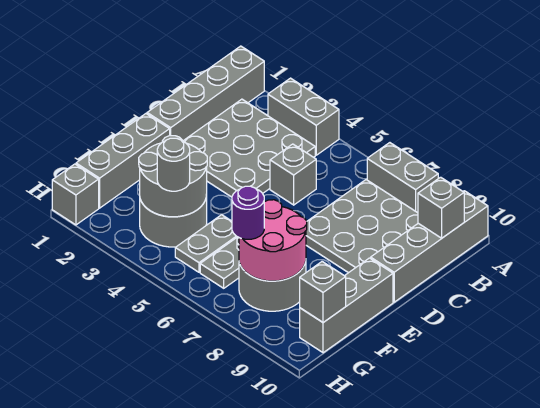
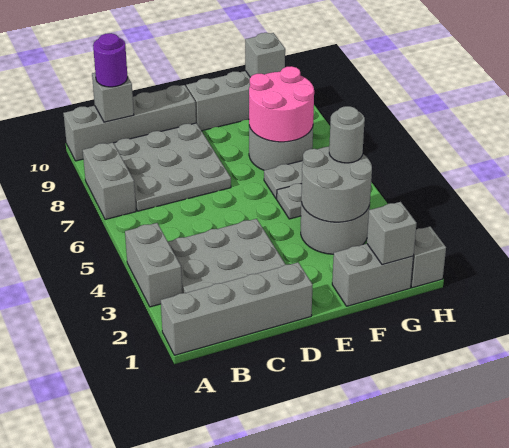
grey 1x1 brick [270,144,316,205] -> grey 1x1 brick moved to [367,202,417,265]
grey 1x3 brick [76,114,170,208] -> grey 1x2 brick [332,244,413,306]
purple 1x1 round brick [232,186,264,239] -> purple 1x1 round brick moved to [93,33,128,87]

